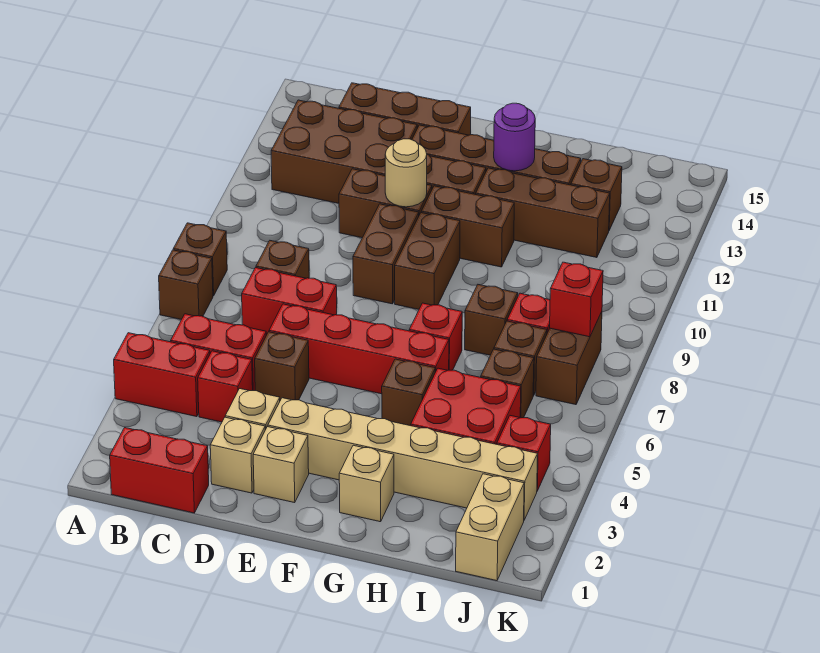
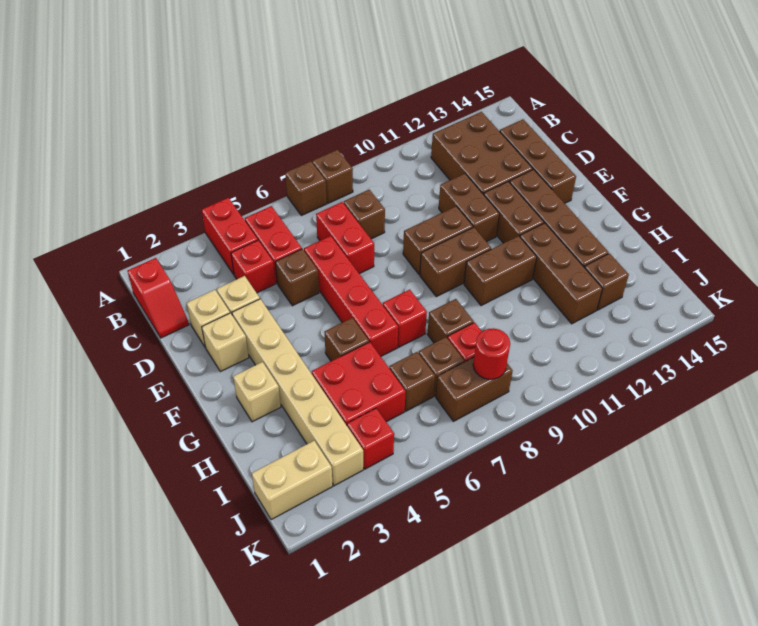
red 1x2 brick [110,428,209,513] -> red 1x2 slope [128,258,189,338]
tan 1x1 round brick [385,139,427,207] -> none
brown 1x2 brick [421,186,514,267] -> brown 1x2 brick turned to [464,236,537,306]
purple 1x1 round brick [494,103,535,171] -> none
red 1x1 brick [550,262,603,337] -> red 1x1 round brick [473,328,510,379]

